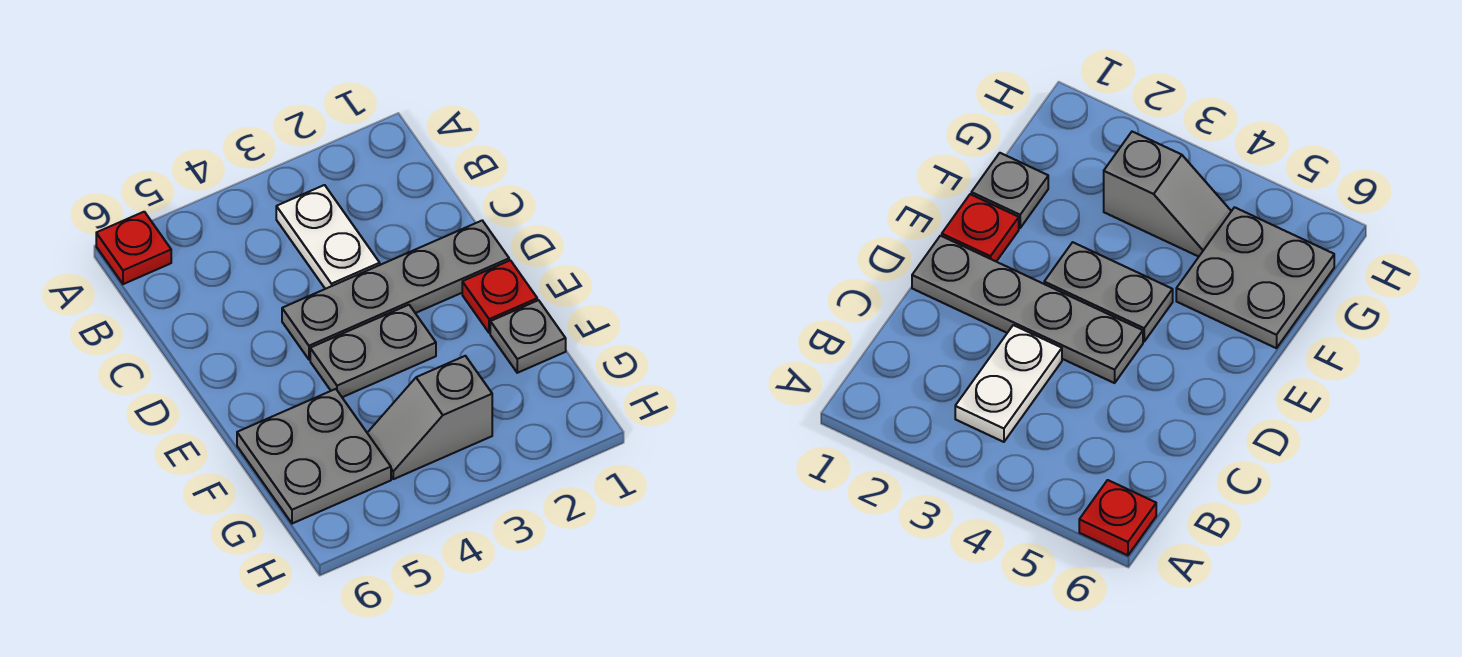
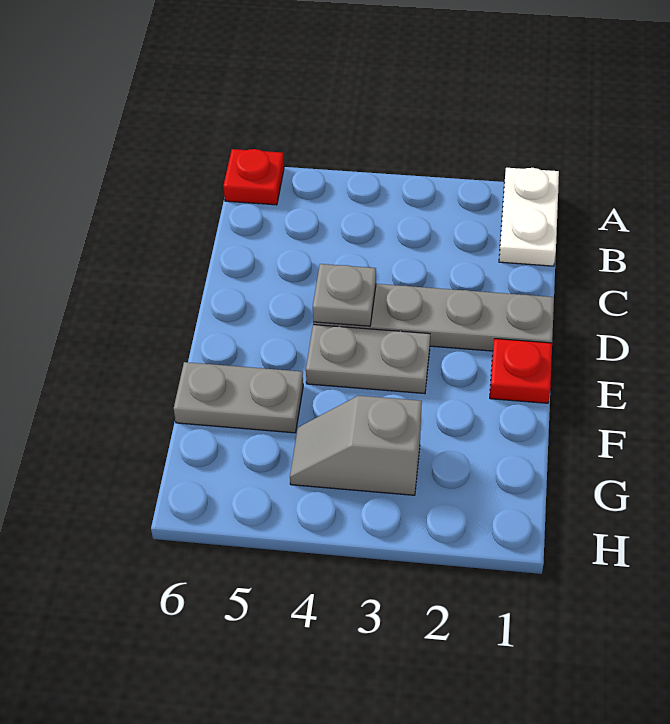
white 1x2 plate [276,185,380,289] -> white 1x2 plate moved to [499,168,559,266]
grey 1x1 plate [490,300,566,373] -> grey 1x1 plate moved to [313,264,376,326]
grey 2x2 plate [237,389,391,524] -> grey 1x2 plate [174,362,303,433]

